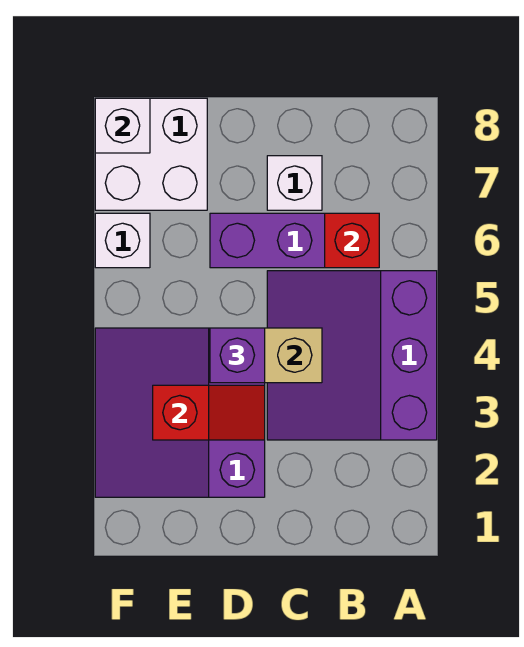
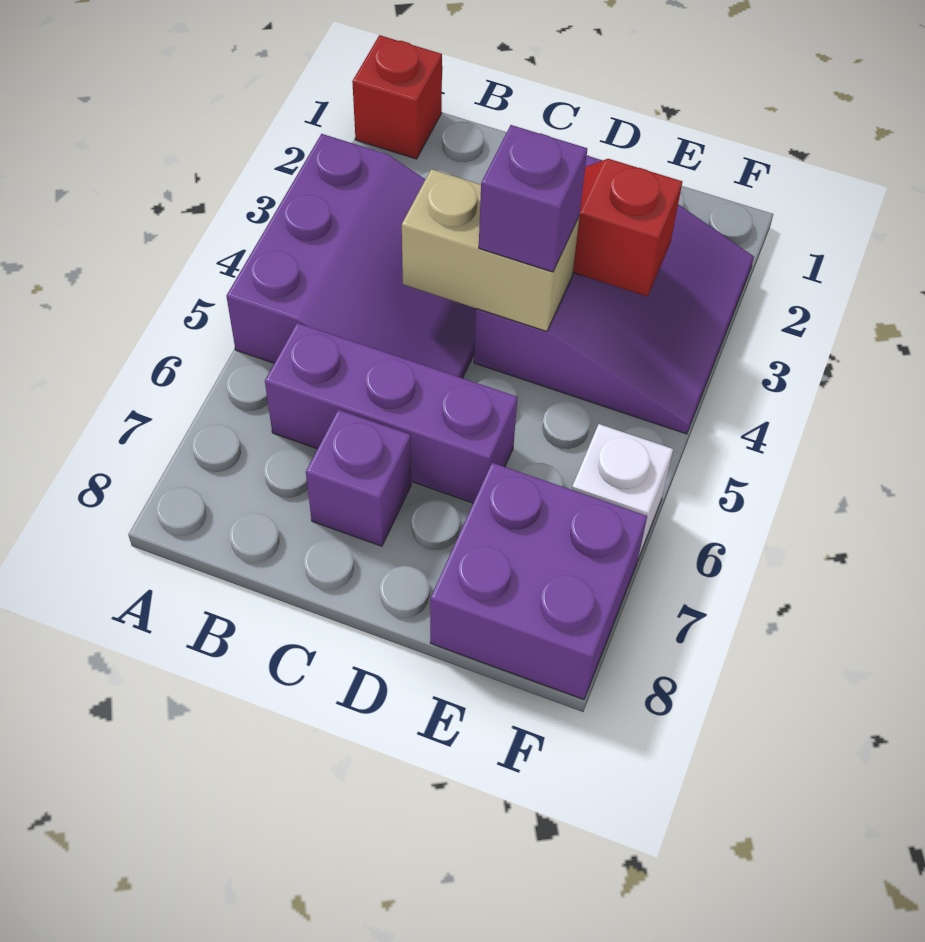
red 1x1 brick [325,213,379,268] -> red 1x1 brick moved to [352,35,442,159]
white 1x1 brick [267,156,322,210] -> purple 1x1 brick [306,410,411,546]
white 2x2 brick [95,98,207,210] -> purple 2x2 brick [430,463,647,700]
white 1x1 brick [95,98,150,153] -> none

